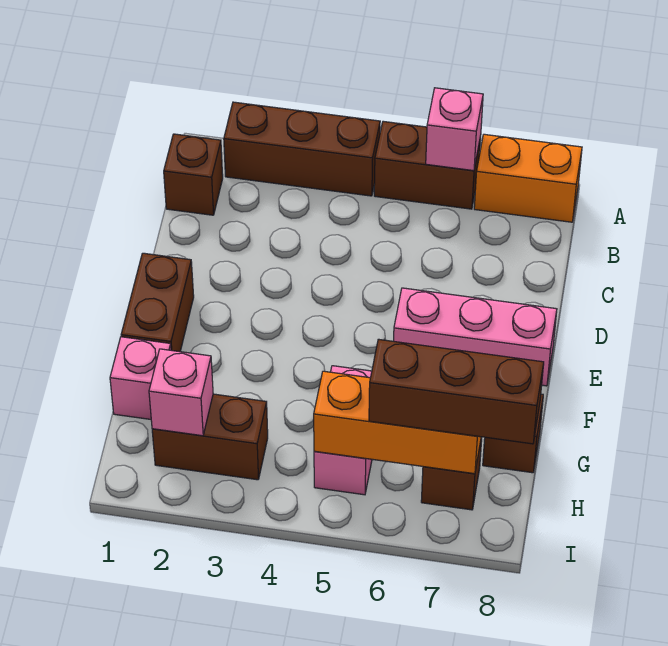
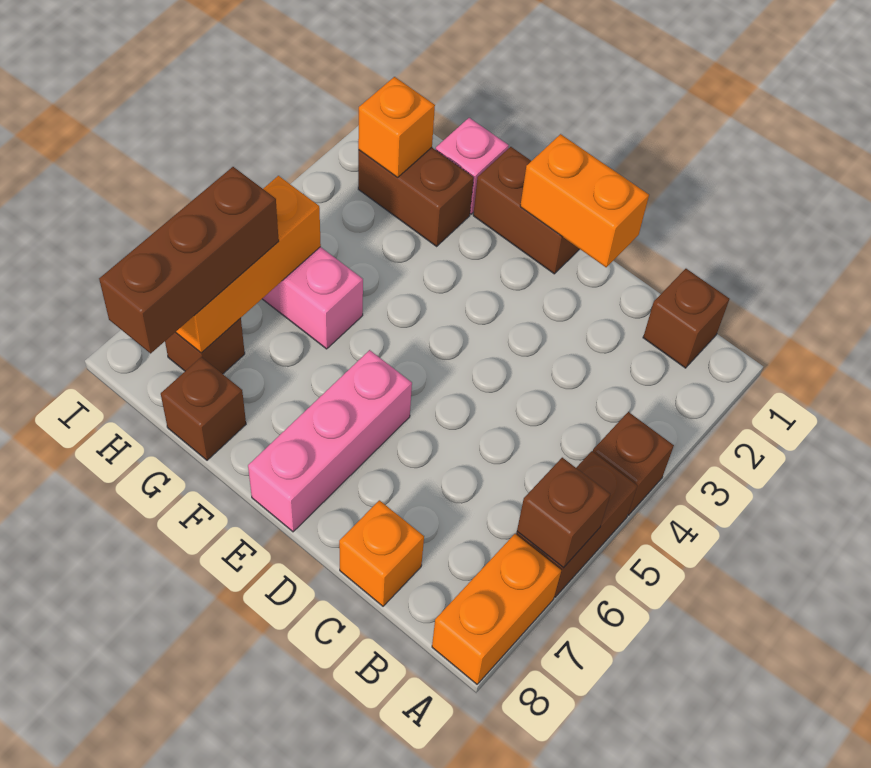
brown 1x3 brick [224,102,380,196] -> brown 1x1 brick [593,412,674,515]
pink 1x1 brick [426,88,483,171] -> brown 1x1 brick [517,458,610,568]
none -> orange 1x1 brick [339,500,424,606]
none -> orange 1x2 brick [520,134,649,267]
brown 1x2 brick [152,394,268,480] -> brown 1x2 brick turned to [358,148,474,246]
pink 1x1 brick [149,349,213,436] -> orange 1x1 brick [358,77,435,178]

